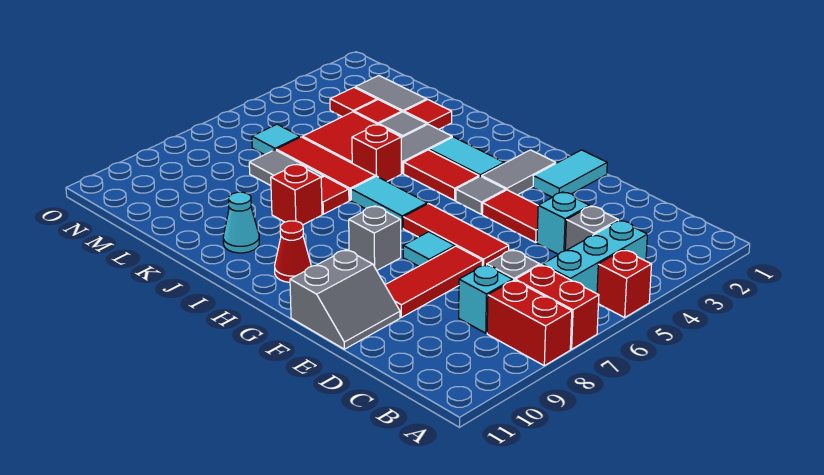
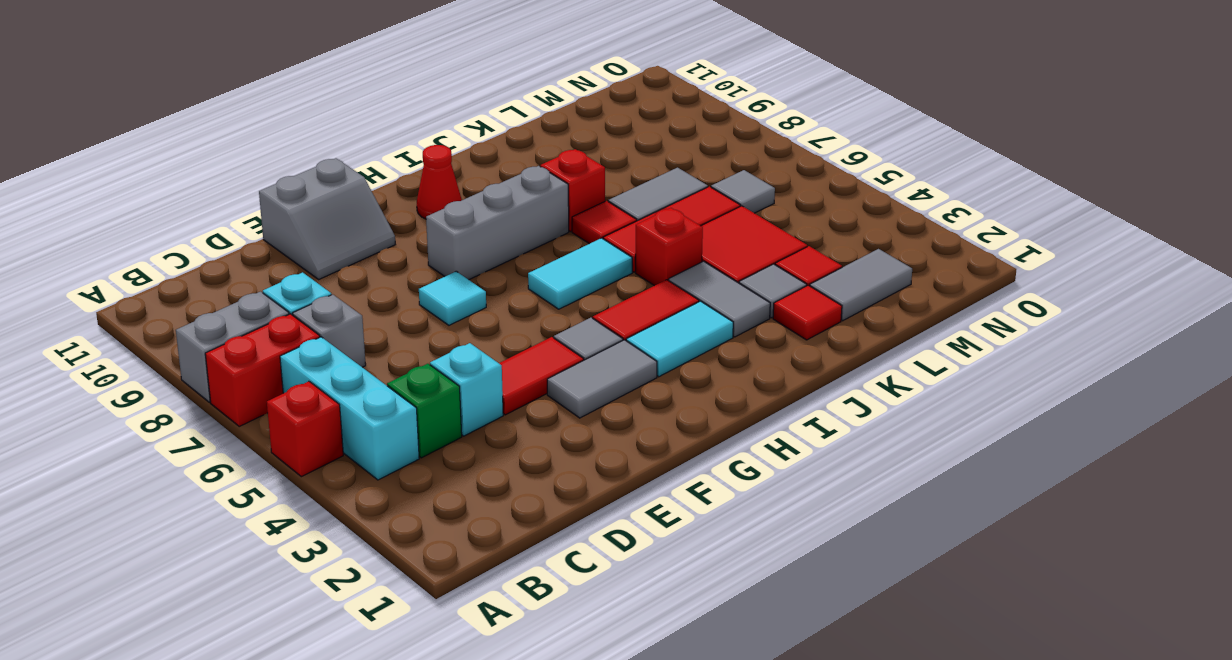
red 1x2 brick [487,280,572,366] -> grey 1x2 brick [176,292,289,402]
grey 1x1 brick [565,206,618,251] -> green 1x1 brick [387,364,462,458]
red 1x3 tile [403,204,509,266] -> none
red 1x3 tile [385,246,482,317] -> none
grey 2x2 slope [290,249,400,349] -> grey 2x2 slope turned to [259,158,395,279]
cyan 1x2 tile [533,150,607,197] -> none
grey 1x2 tile [482,150,556,195] -> grey 1x2 tile turned to [547,340,657,418]
grey 1x1 brick [349,206,401,270] -> grey 1x3 brick [426,166,569,280]
cyan 1x1 cone [223,192,259,253] -> none
red 1x1 tile [330,88,377,117] -> none
cyan 1x1 tile [252,124,300,155] -> grey 1x1 tile [711,170,775,213]

